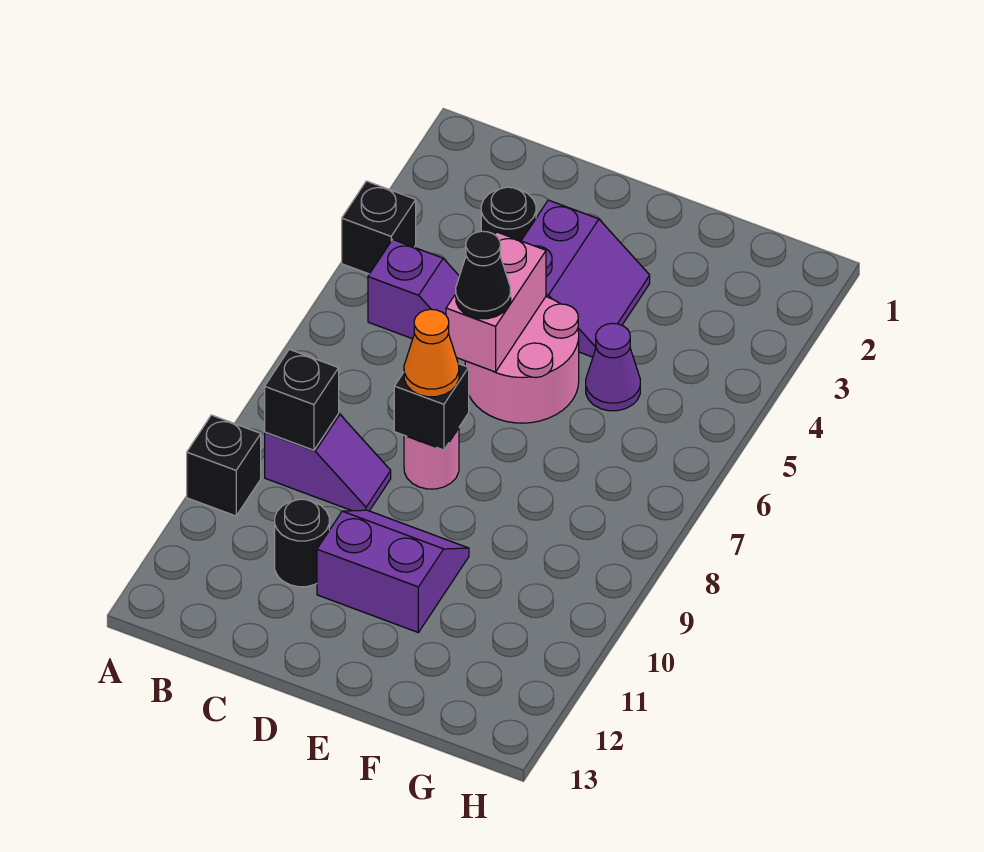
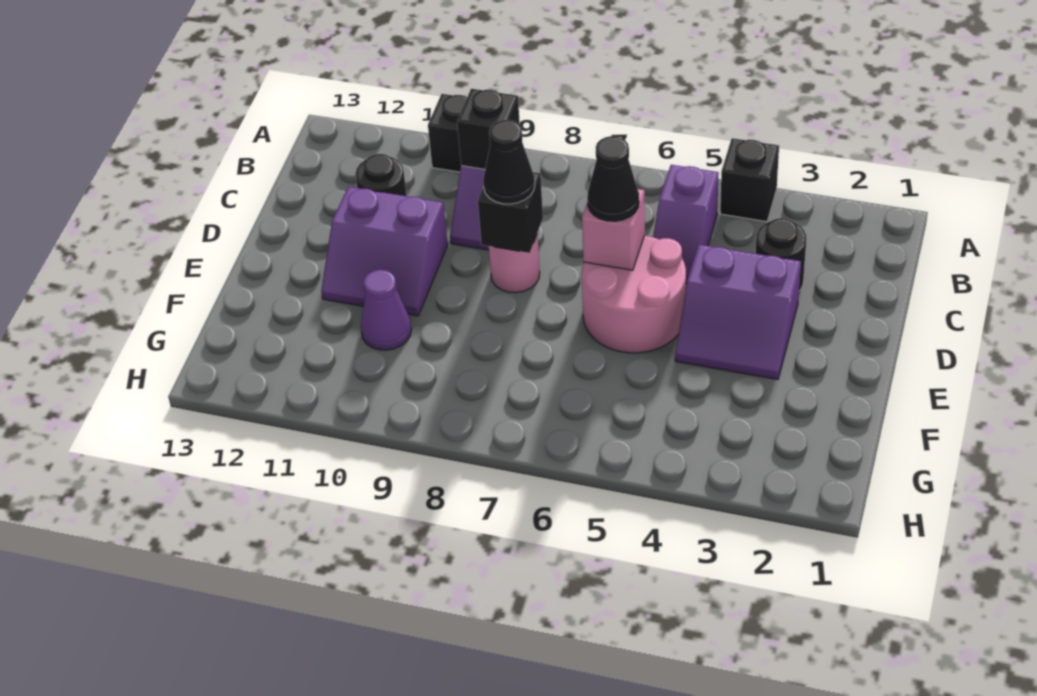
pink 1x2 brick [446,232,546,372] -> pink 1x1 brick [582,189,645,270]
orange 1x1 cone [404,309,459,397] -> black 1x1 cone [483,120,535,204]
purple 2x2 slope [317,510,469,632] -> purple 2x2 slope turned to [321,187,448,316]
purple 1x1 cone [586,323,640,411] -> purple 1x1 cone moved to [361,270,411,350]

